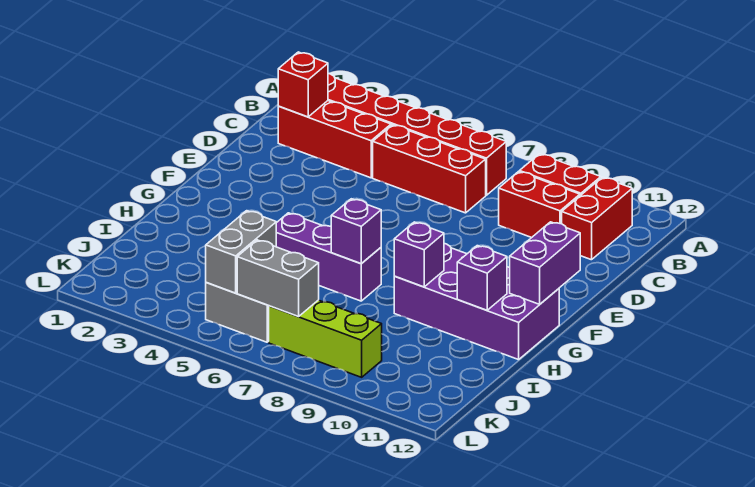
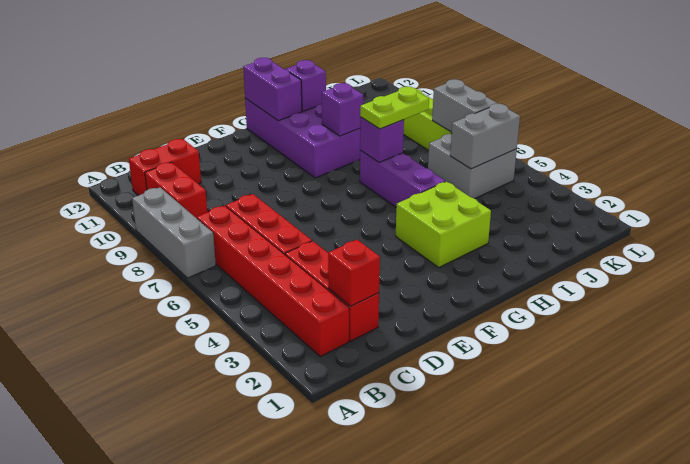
none -> grey 1x3 brick [132,187,216,278]
red 1x2 brick [499,171,580,238] -> none
purple 1x2 brick [510,222,580,304] -> purple 1x2 brick turned to [243,58,302,121]
none -> lime 2x2 brick [396,182,491,267]
none -> lime 1x2 plate [360,87,429,129]

